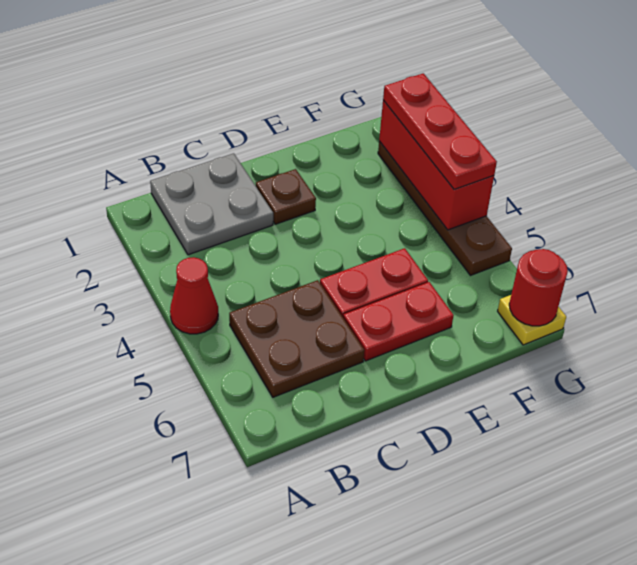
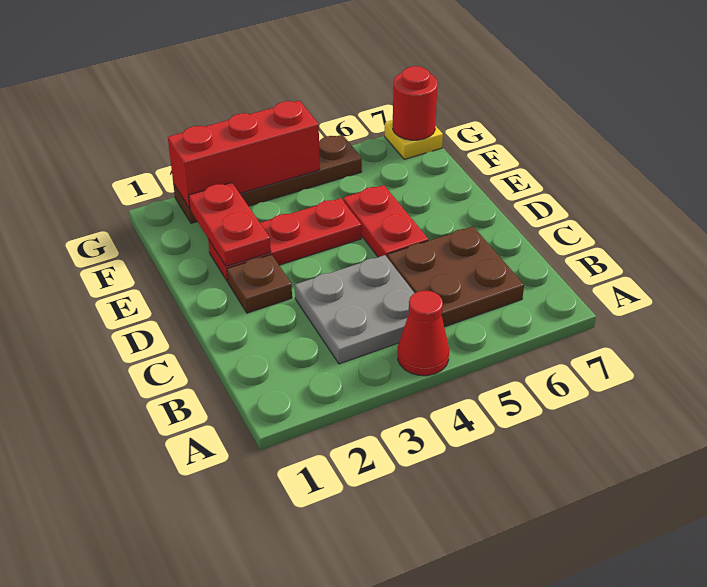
grey 2x2 plate [150,153,273,255] -> grey 2x2 plate moved to [295,255,414,364]
red 1x2 plate [343,282,454,361] -> red 1x2 plate moved to [189,182,271,266]
red 1x3 plate [383,73,497,189] -> red 1x3 plate moved to [208,198,361,282]

